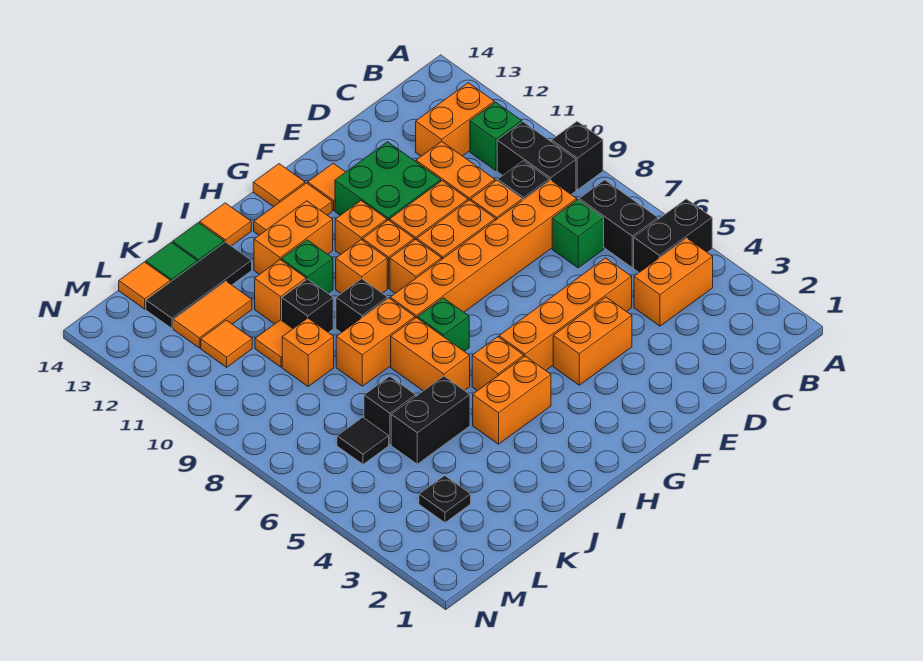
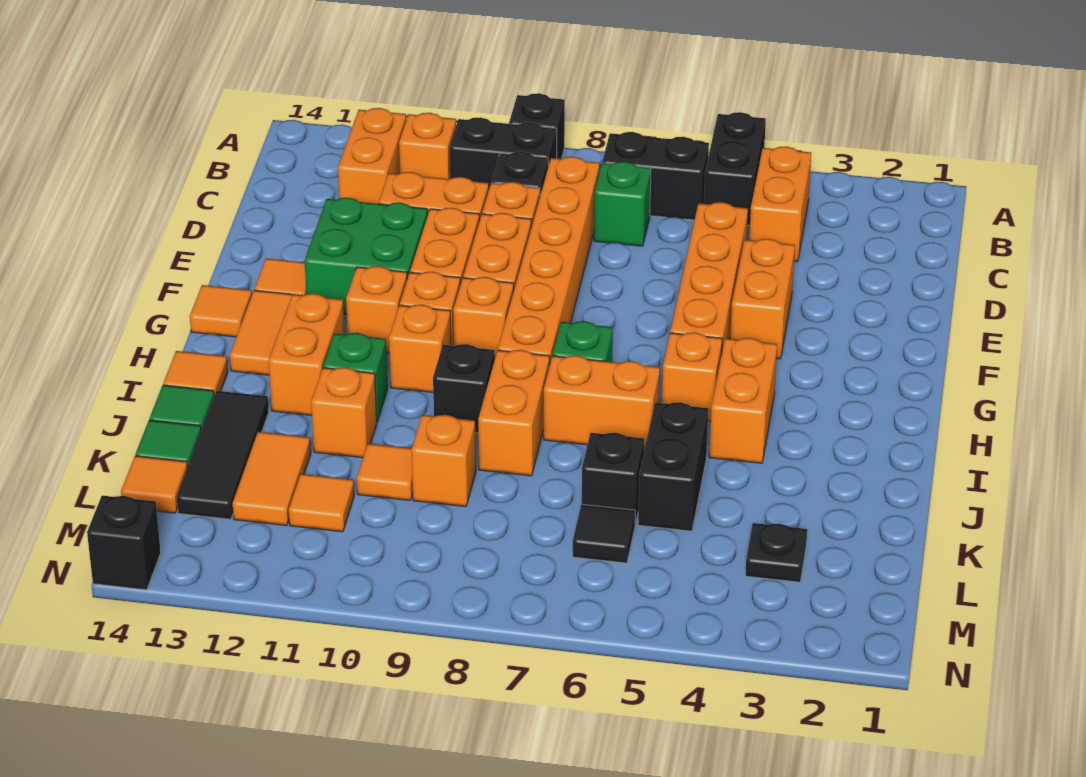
green 1x1 brick [470,102,522,171] -> orange 1x1 brick [399,113,456,179]
black 1x1 brick [282,279,333,333] -> black 1x1 brick moved to [87,496,161,590]

